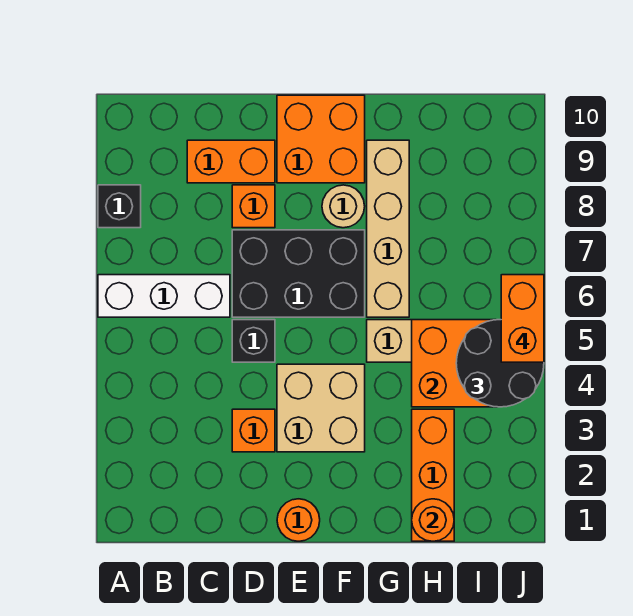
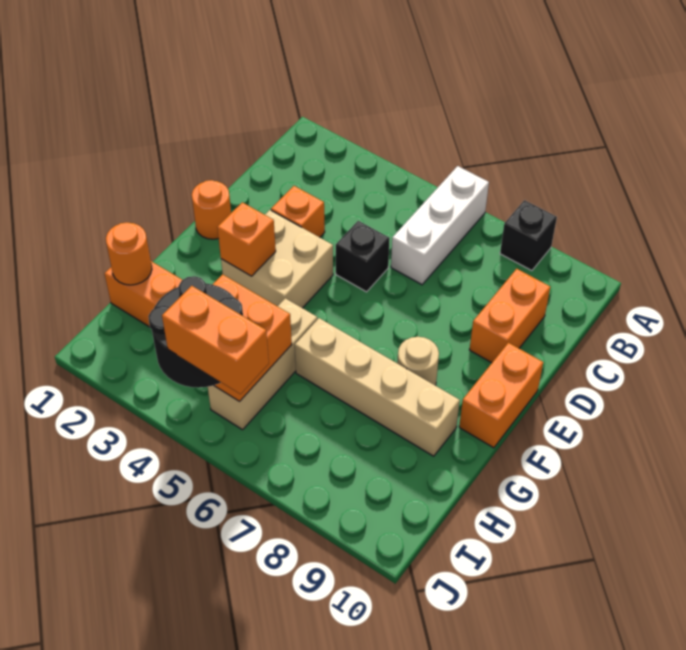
black 2x3 brick [232,230,365,317] -> none
orange 1x1 brick [232,185,275,228] -> orange 1x1 brick moved to [217,202,276,276]
orange 2x2 brick [277,95,365,183] -> orange 1x2 brick [459,343,543,448]

